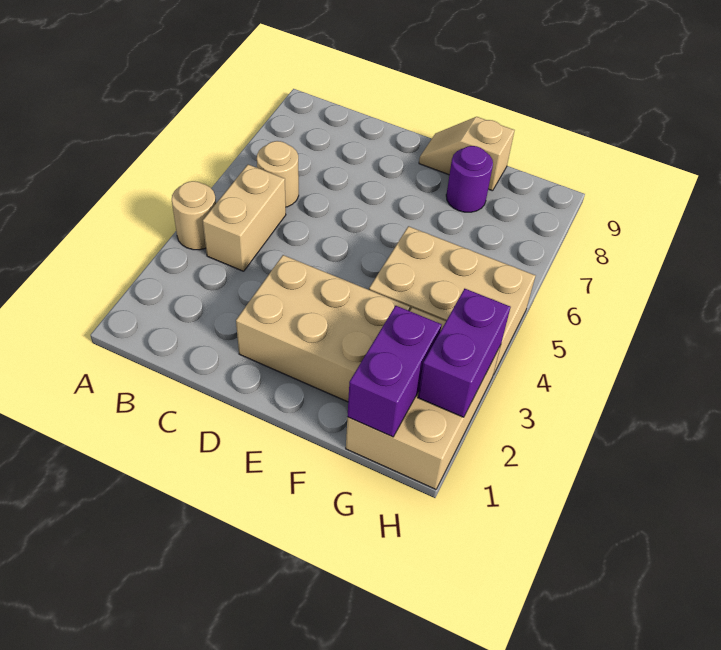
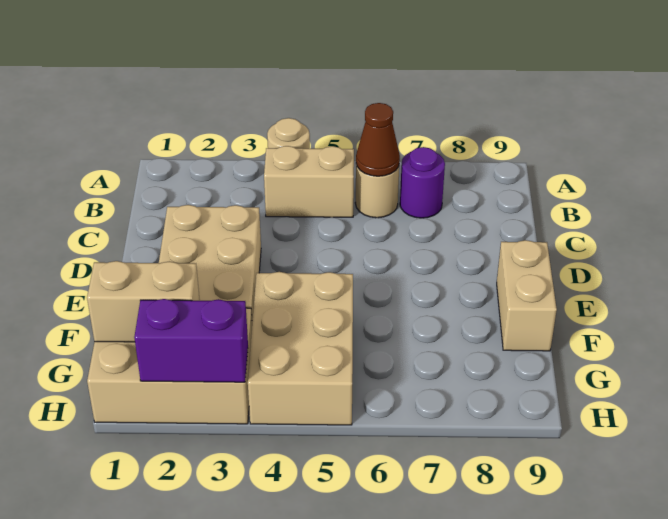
none -> brown 1x1 cone [356,103,400,176]
tan 1x2 slope [419,117,514,191] -> tan 1x2 brick [497,240,557,351]
purple 1x1 round brick [446,146,493,212] -> purple 1x1 round brick moved to [400,147,445,218]
purple 1x2 brick [348,306,442,437] -> tan 1x2 brick [87,261,200,342]

